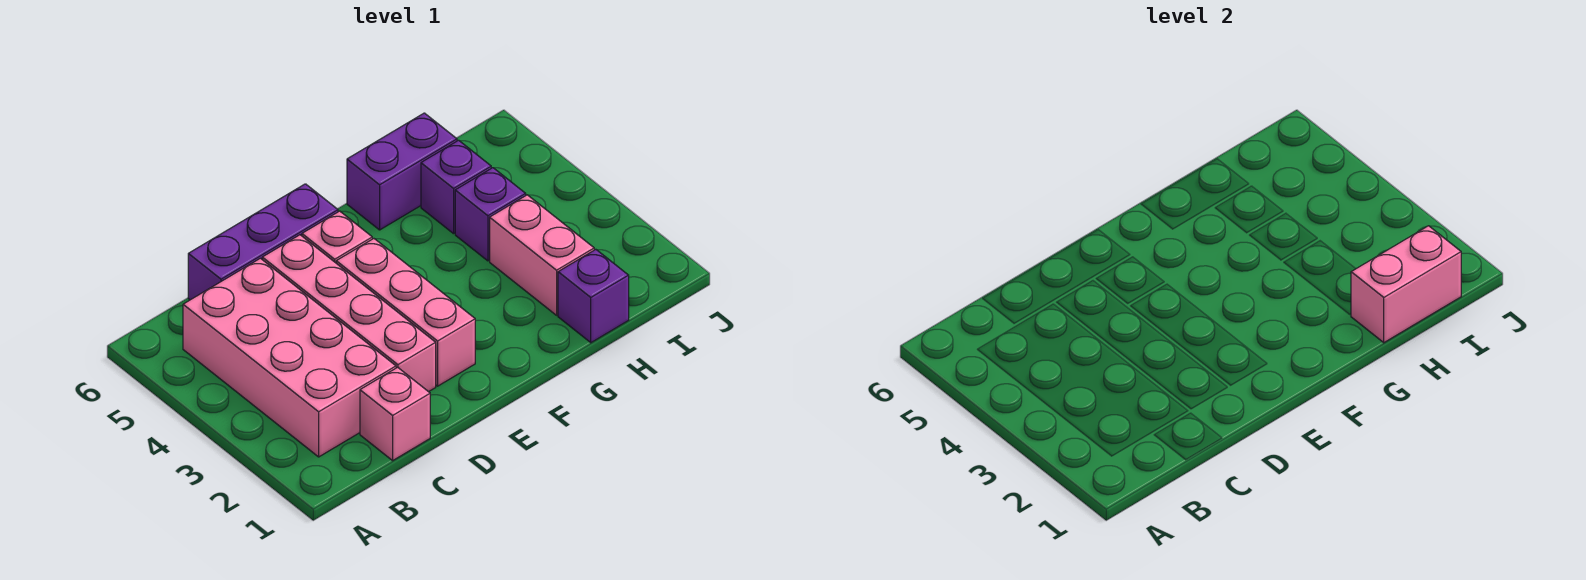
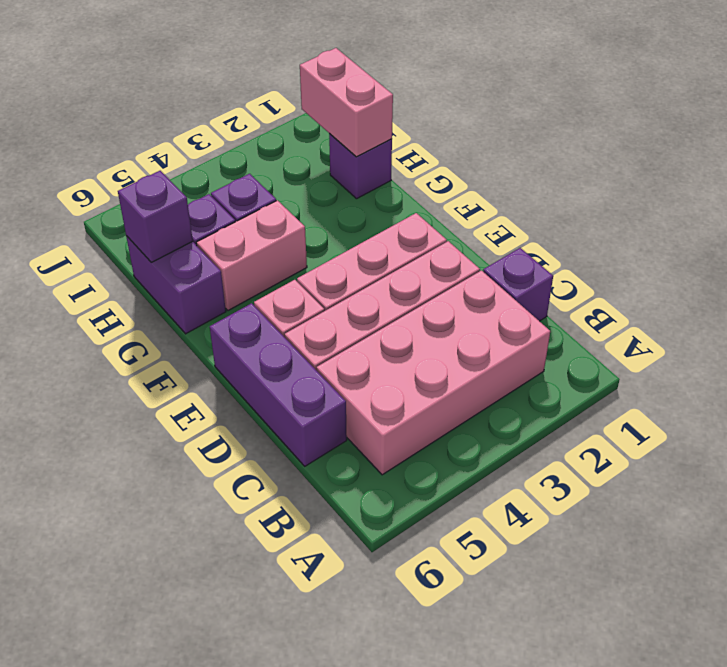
pink 1x1 brick [360,367,430,461] -> purple 1x1 brick [483,248,553,321]
pink 1x2 brick [490,195,594,315] -> pink 1x2 brick moved to [196,200,307,311]
none -> purple 1x1 brick [118,171,193,262]

